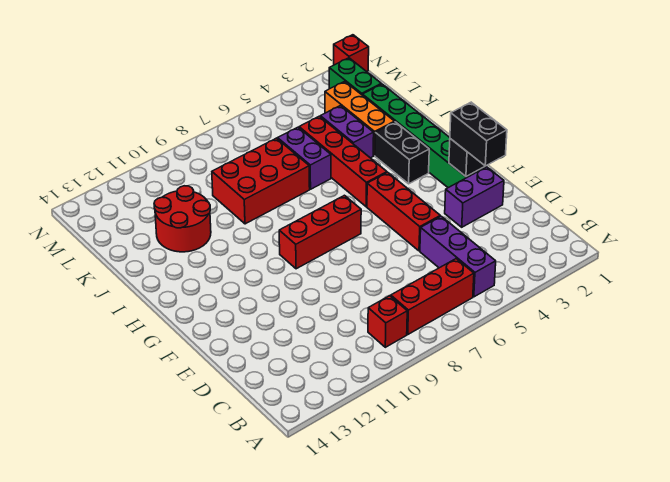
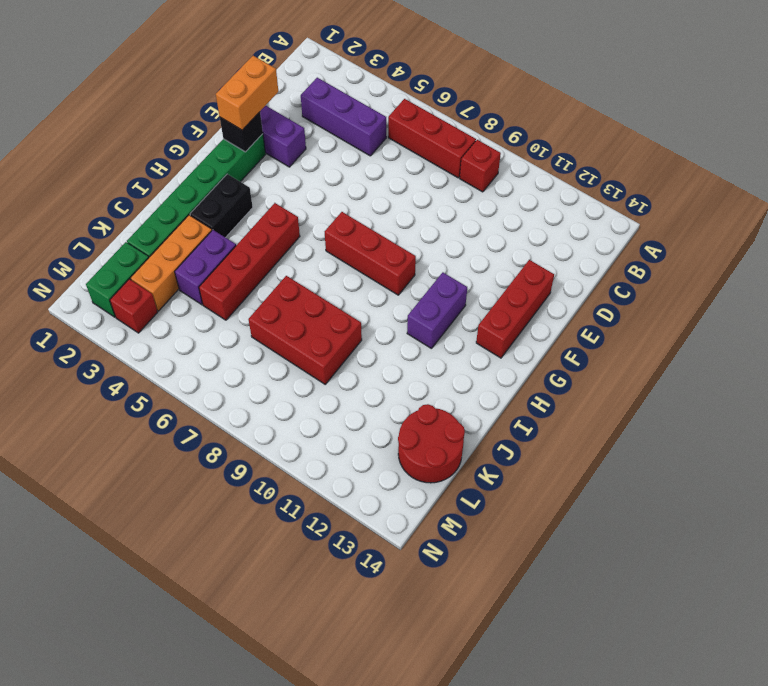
purple 1x3 brick [420,216,496,297] -> purple 1x3 brick turned to [301,78,386,156]
black 1x2 brick [450,102,507,166] -> orange 1x2 brick [216,56,278,130]
red 1x3 brick [367,172,440,251] -> red 1x3 brick moved to [476,260,554,358]
purple 1x2 brick [278,127,331,189] -> purple 1x2 brick moved to [407,273,467,349]
red 2x2 round brick [154,186,211,252] -> red 2x2 round brick moved to [398,404,465,483]
red 1x1 brick [334,35,369,72] -> red 1x1 brick moved to [110,279,158,333]

